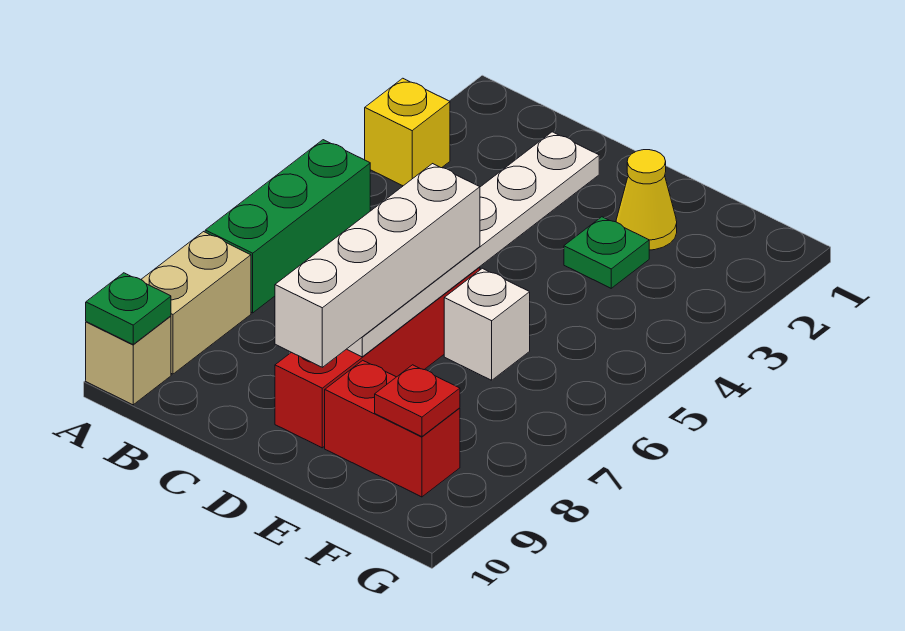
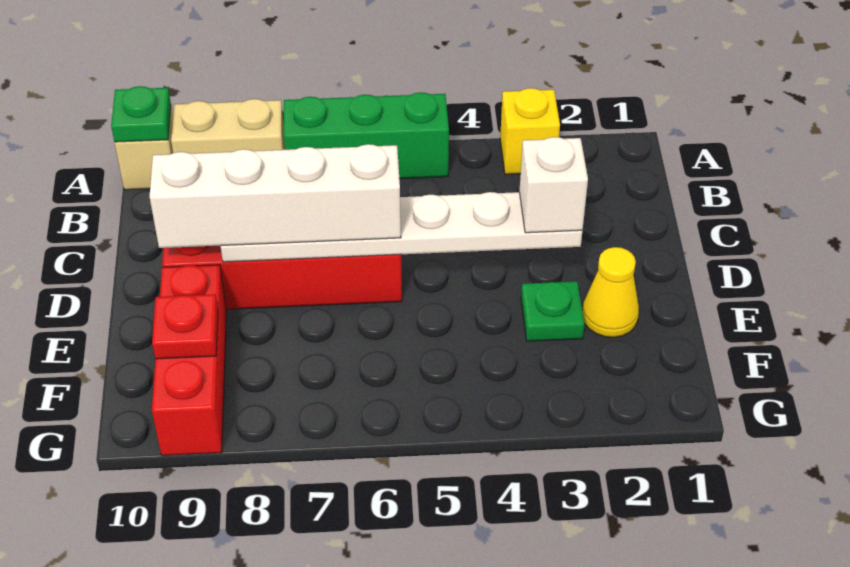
white 1x1 brick [444,268,530,380] -> white 1x1 brick moved to [519,137,588,233]
red 1x2 brick [325,360,460,497] -> red 1x3 brick [152,265,227,456]

